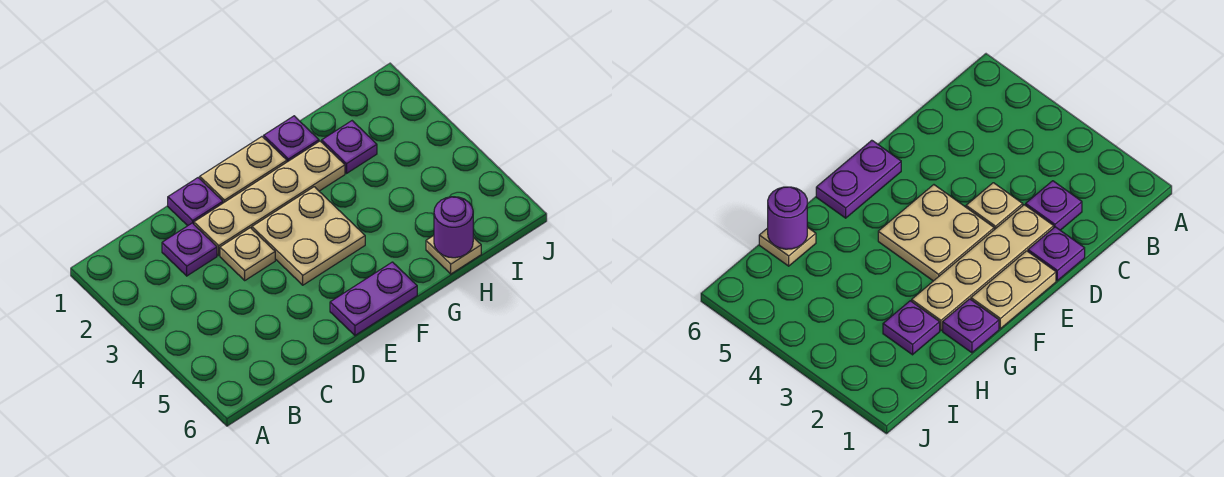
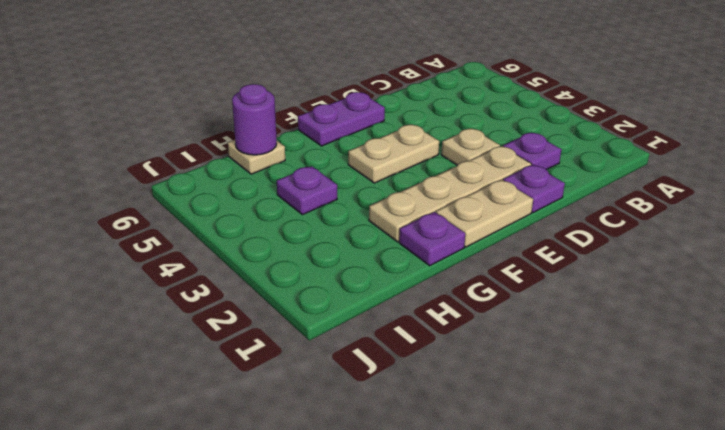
tan 2x2 plate [252,187,365,285] -> tan 1x2 plate [348,125,439,183]
purple 1x1 plate [322,121,377,173] -> purple 1x1 plate moved to [277,166,337,215]

